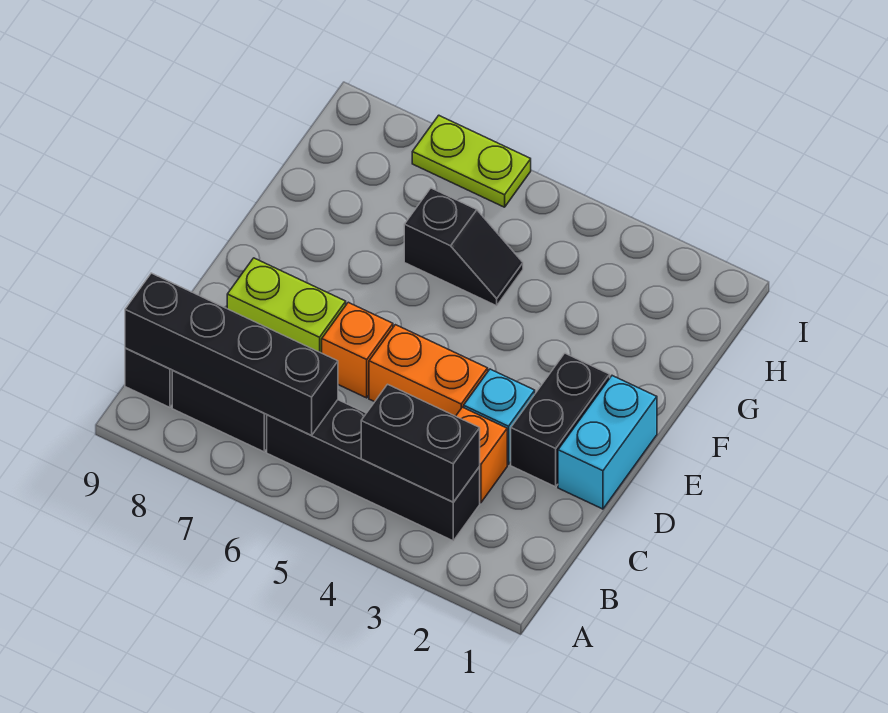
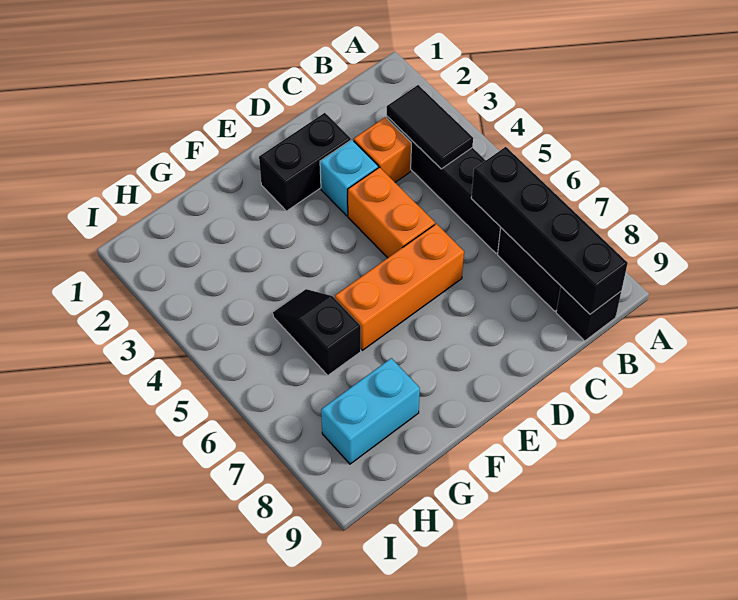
black 1x2 brick [361,384,480,502] -> black 1x2 tile [387,85,473,169]
cyan 1x2 brick [558,376,657,509] -> cyan 1x2 brick moved to [321,358,420,464]
orange 1x1 brick [322,302,393,398] -> orange 1x3 brick [335,224,464,350]
lime 1x2 brick [227,258,346,353] -> none
lime 1x2 plate [412,115,531,207] -> none

